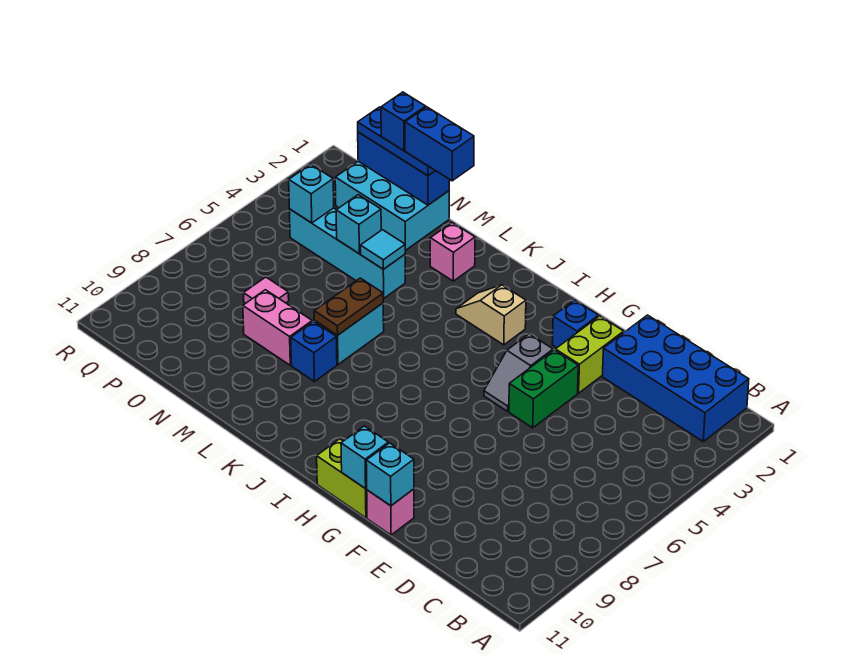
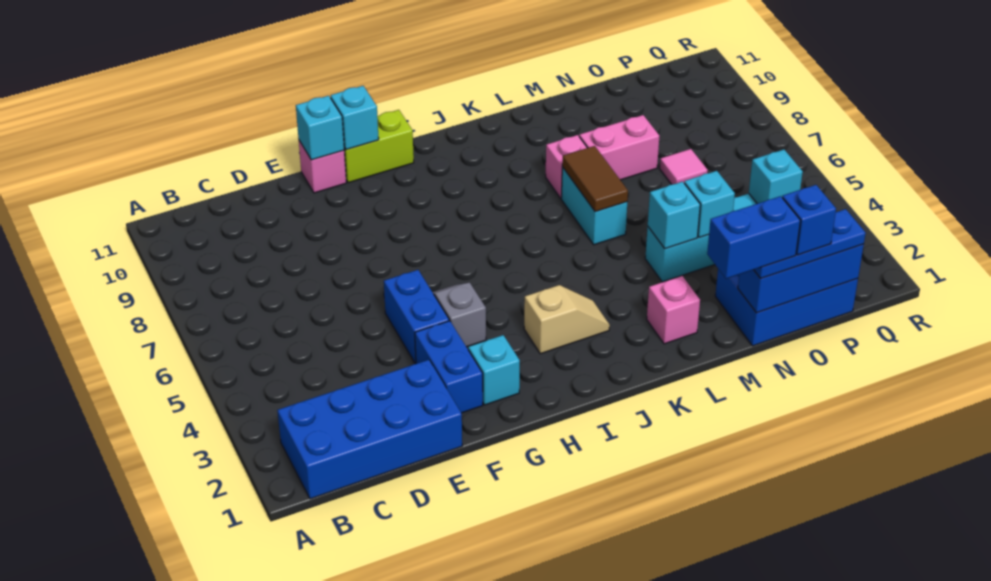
lime 1x2 brick [555,316,624,393] -> blue 1x2 brick [415,321,483,413]
green 1x2 brick [509,350,578,428] -> blue 1x2 brick [384,270,449,364]
blue 1x1 brick [552,300,599,348] -> cyan 1x1 brick [468,335,520,405]
brown 1x2 plate [314,278,384,335] -> brown 1x2 tile [562,146,628,212]
blue 1x1 brick [291,321,337,382] -> pink 1x1 brick [546,135,587,198]
cyan 1x1 tile [360,230,405,269] -> cyan 1x1 brick [648,182,700,249]
cyan 2x3 brick [335,161,449,251] -> blue 2x3 brick [715,269,858,346]

